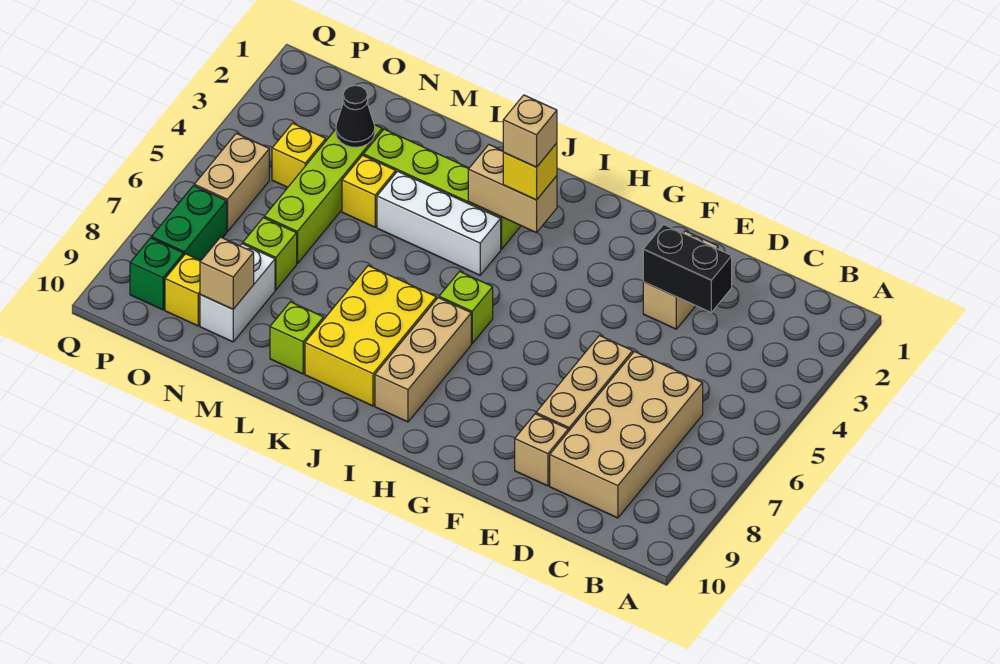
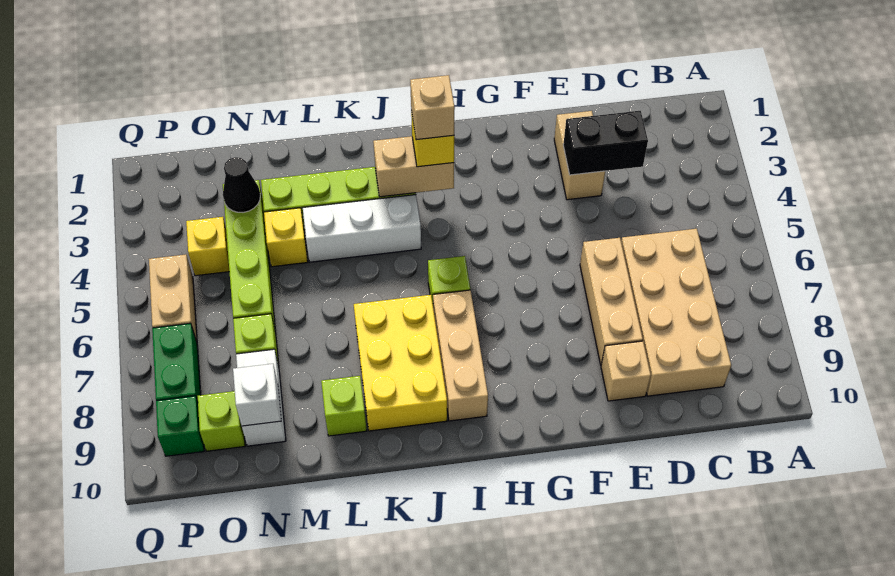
tan 1x1 brick [200,237,254,309] -> white 1x1 brick [233,364,281,426]
yellow 1x1 brick [165,254,200,326] -> lime 1x1 brick [198,391,245,451]

